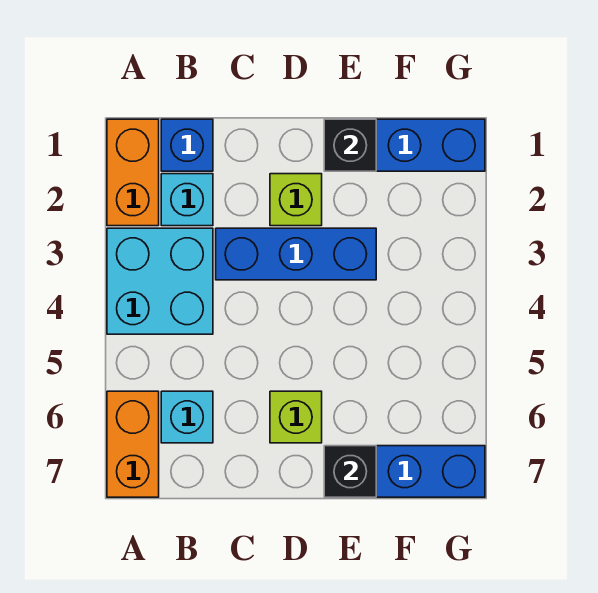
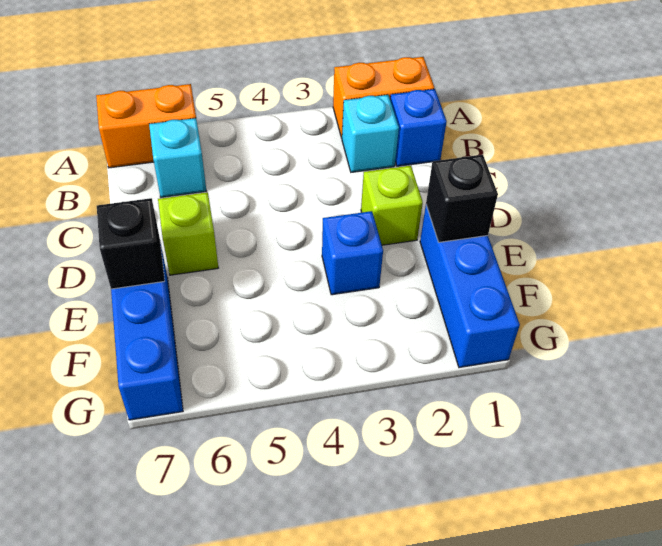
cyan 2x2 brick [107,228,213,334] -> none
blue 1x3 brick [216,228,376,280] -> blue 1x1 brick [322,211,383,295]

